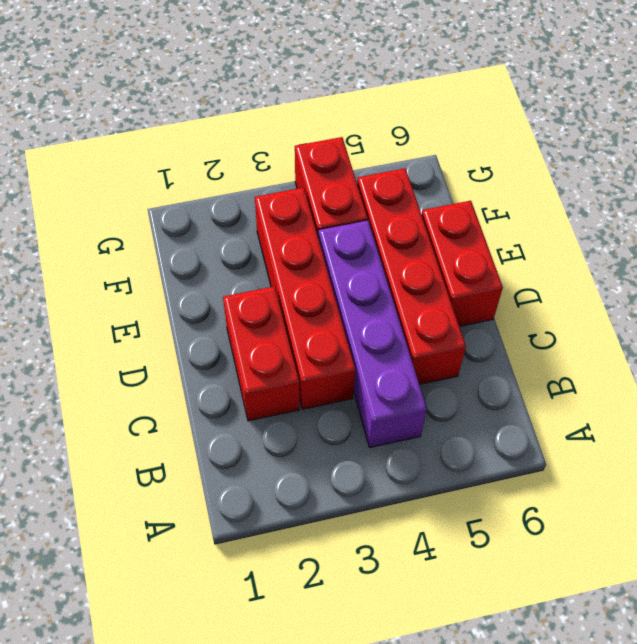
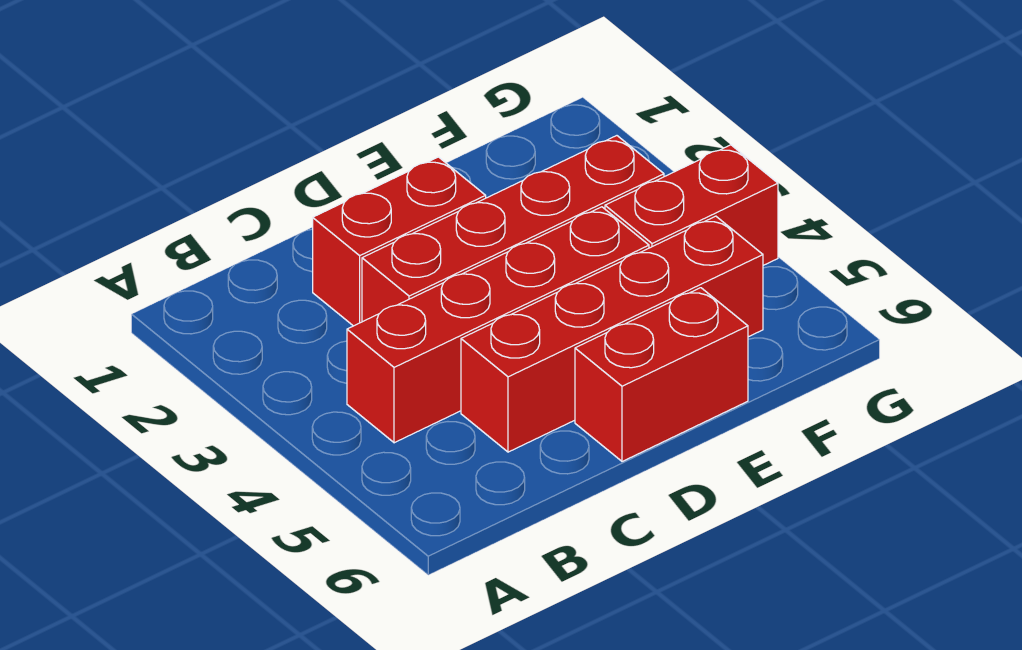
purple 1x4 brick [318,221,427,448] -> red 1x4 brick [347,207,649,443]

